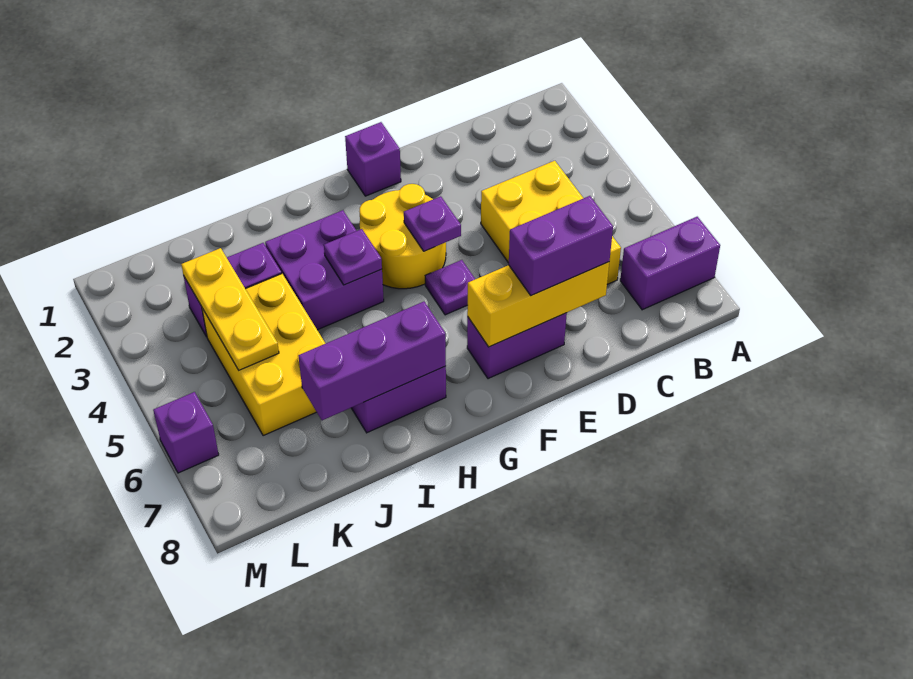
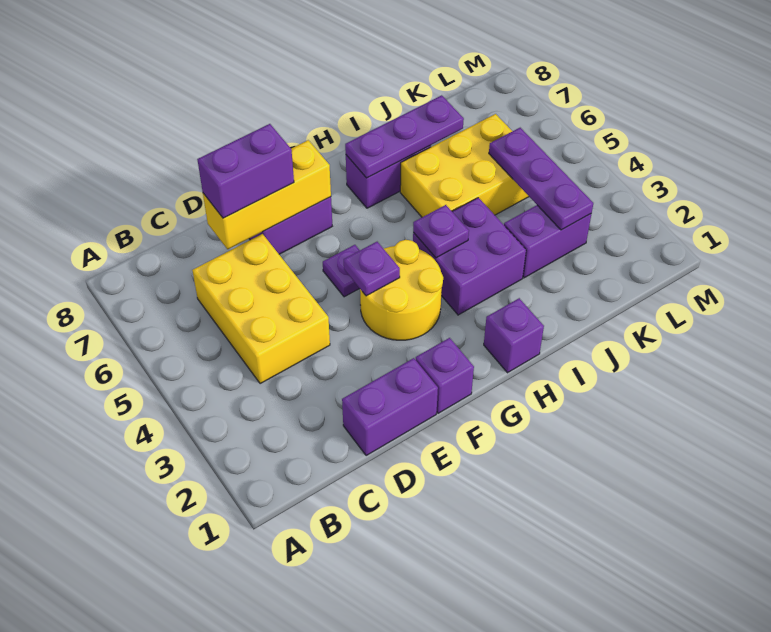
purple 1x2 brick [620,217,720,310] -> purple 1x2 brick moved to [342,358,438,456]
purple 1x3 brick [299,302,446,420] -> purple 1x3 plate [345,95,464,178]
yellow 2x3 brick [202,274,325,436] -> yellow 2x3 brick turned to [400,114,529,217]
yellow 1x3 plate [181,248,279,370] -> purple 1x3 plate [489,128,593,230]
purple 1x1 brick [153,392,219,473] -> purple 1x1 brick moved to [484,298,544,373]

